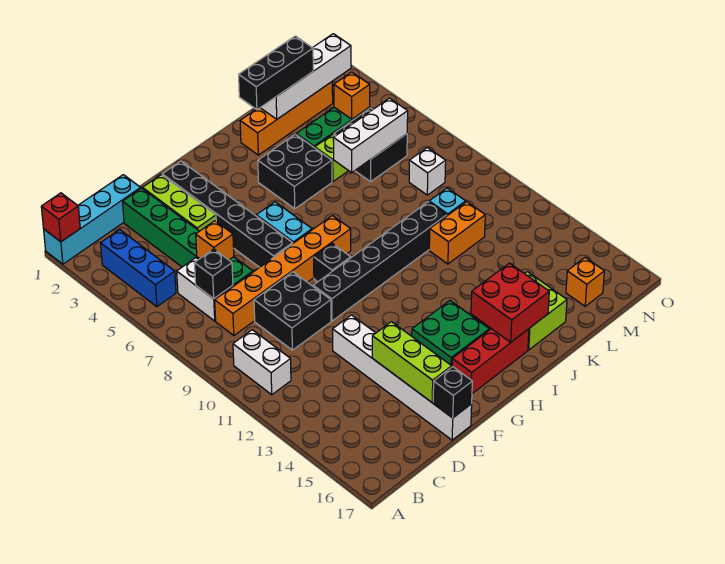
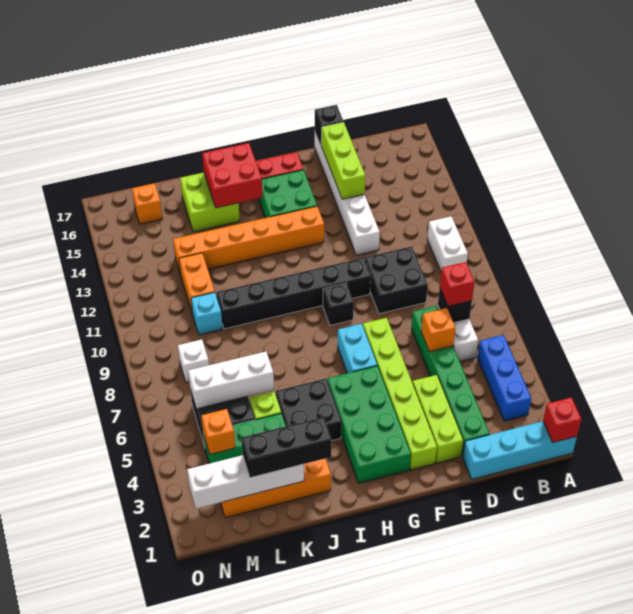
none -> red 1x1 brick [440,262,474,306]
orange 1x6 brick [215,216,351,336] -> orange 1x6 brick moved to [173,206,324,274]
black 1x6 brick [162,161,293,267] -> lime 1x6 brick [363,318,437,470]
none -> green 2x4 brick [328,366,411,483]
orange 1x2 brick [429,202,485,264] -> orange 1x2 brick turned to [179,253,215,314]

